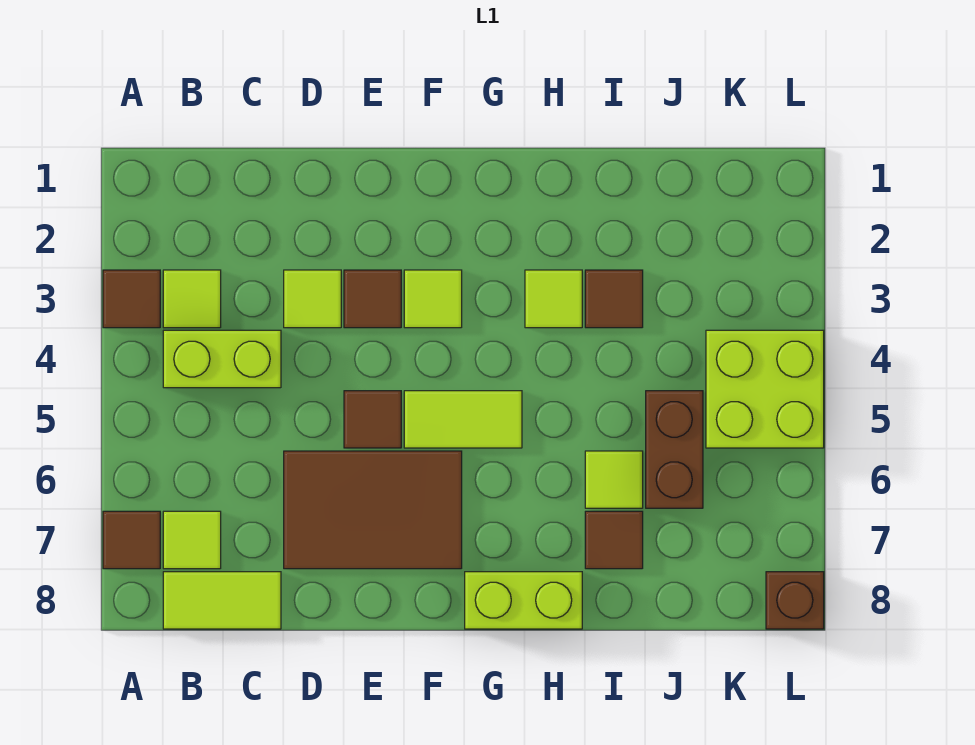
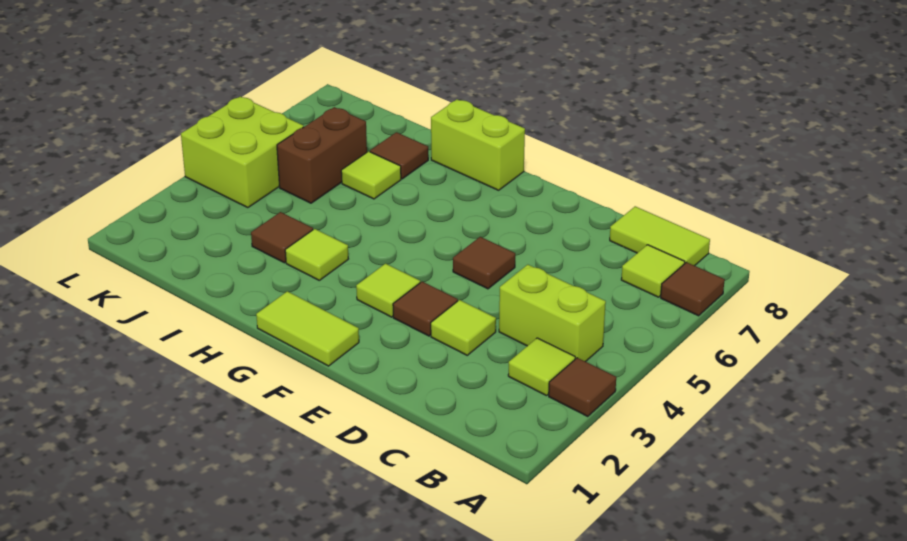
brown 2x3 tile [284,451,462,569] -> none
lime 1x2 tile [404,391,522,448] -> lime 1x2 tile moved to [256,291,359,366]
brown 1x1 brick [766,572,824,629] -> none

